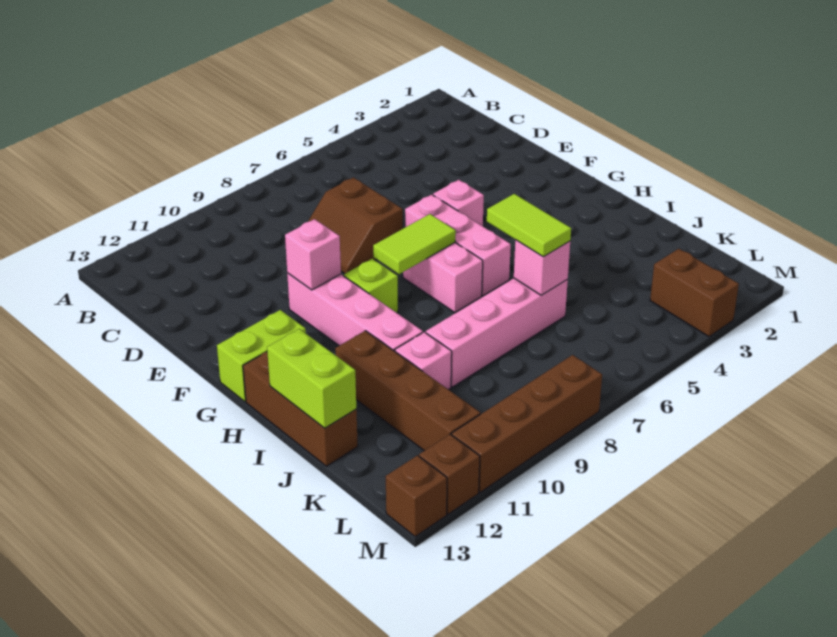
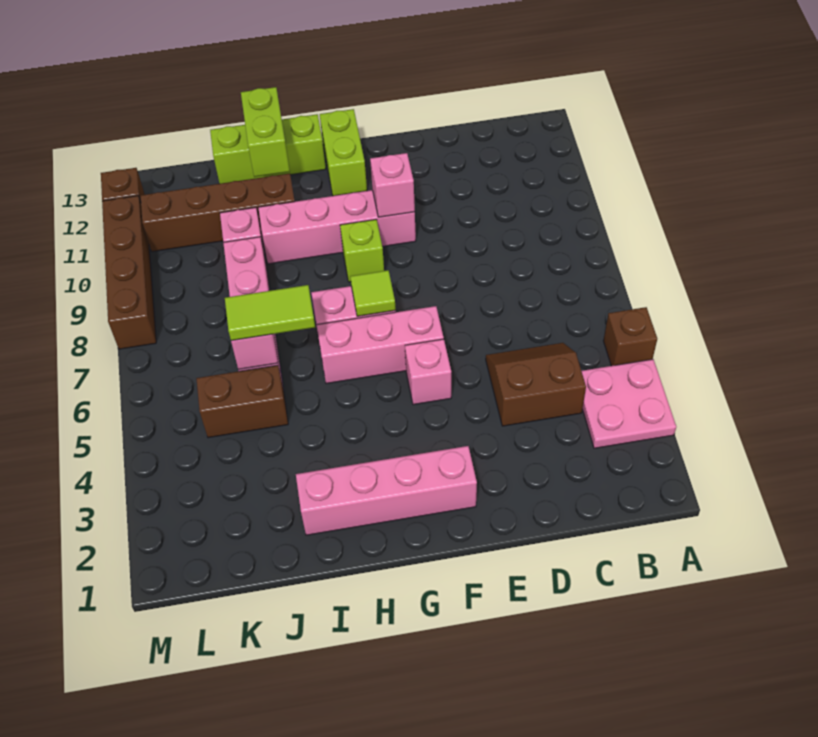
none -> pink 2x2 plate [582,359,676,448]
brown 2x2 slope [308,177,403,274] -> brown 2x2 slope moved to [486,343,586,426]
none -> pink 1x4 brick [296,446,477,535]
lime 1x2 tile [373,214,456,274] -> lime 1x1 tile [350,270,396,316]
brown 1x3 brick [243,352,358,466] -> lime 1x3 brick [210,114,326,184]
lime 1x2 brick [267,329,356,428] -> lime 1x2 brick turned to [241,87,290,177]
brown 1x2 brick [650,249,739,337] -> brown 1x2 brick moved to [196,365,288,438]
brown 1x1 brick [386,455,447,536] -> brown 1x1 brick moved to [604,307,657,366]

